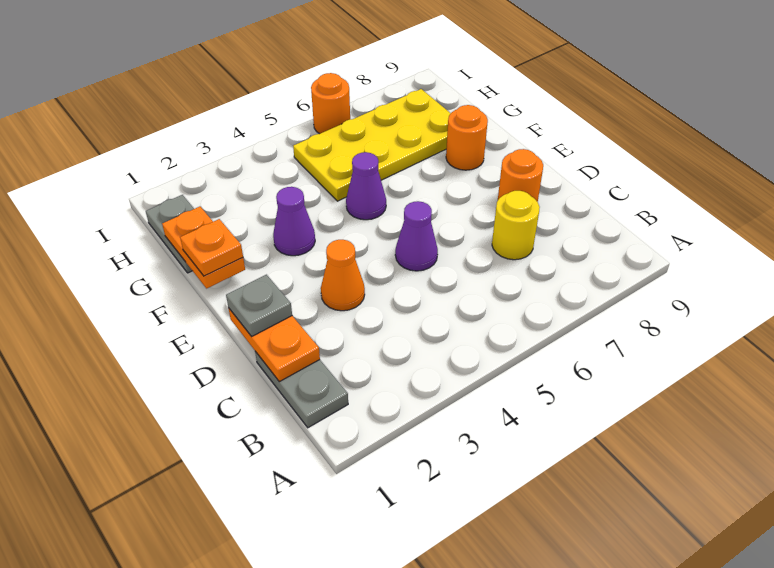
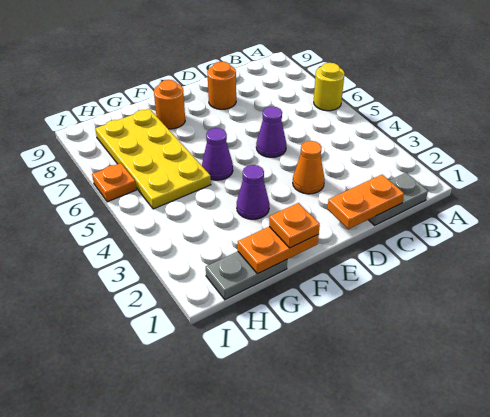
yellow 1x1 round brick [492,191,540,260] -> yellow 1x1 round brick moved to [314,63,345,111]
grey 1x1 plate [226,275,292,336] -> none
orange 1x1 round brick [311,73,350,134] -> orange 1x1 plate [92,163,136,202]

